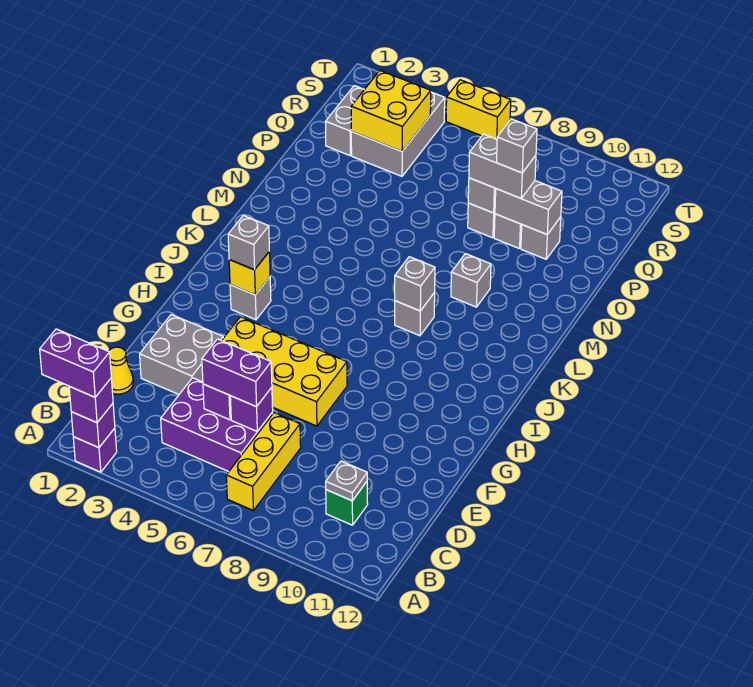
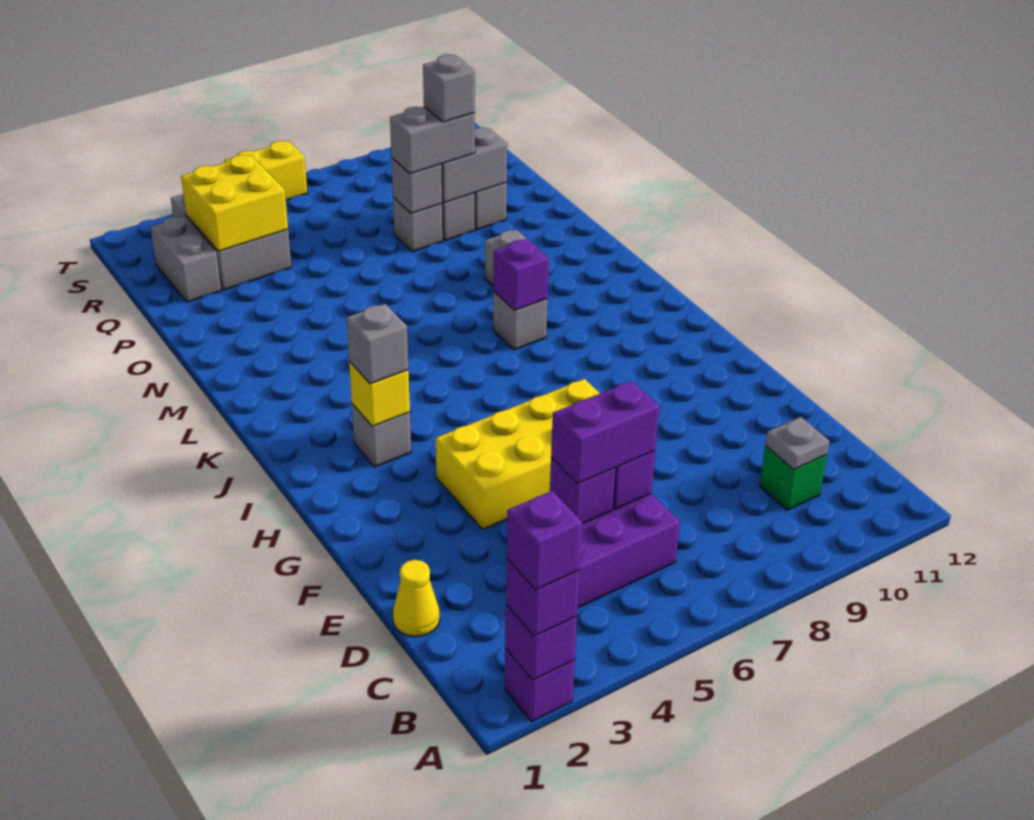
purple 1x2 brick [40,329,111,397] -> purple 1x1 brick [507,491,582,590]
yellow 1x3 brick [226,413,301,511] -> none
grey 2x2 brick [140,315,223,394] -> none
grey 1x1 brick [395,257,435,311] -> purple 1x1 brick [494,239,549,310]

